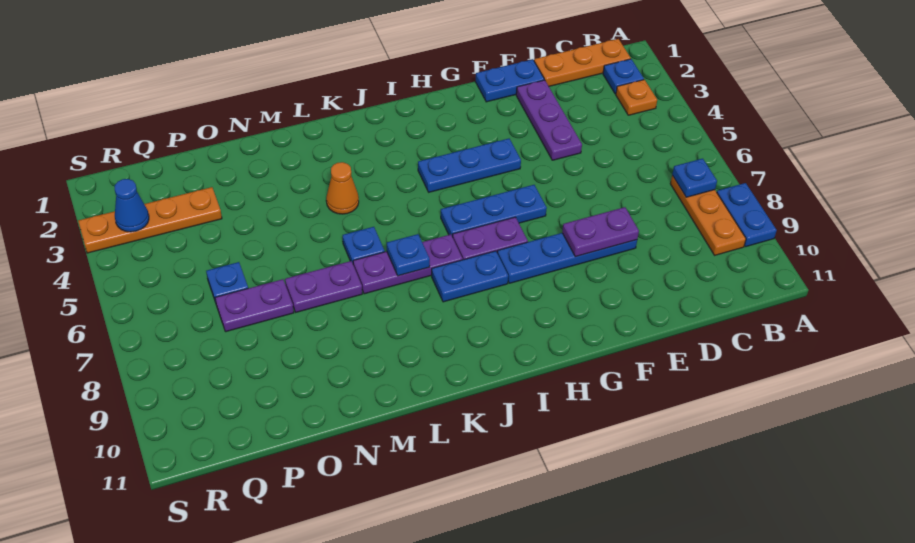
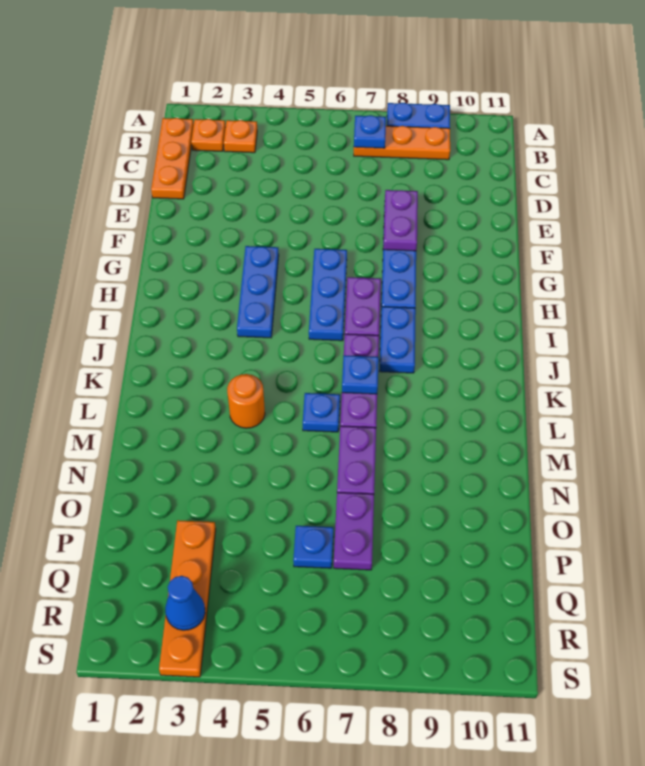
blue 1x1 plate [603,59,644,94] -> orange 1x1 plate [191,119,226,151]
blue 1x2 plate [475,59,544,102] -> none
purple 1x3 plate [516,80,582,160] -> none
orange 1x1 cone [326,162,359,214] -> orange 1x1 round brick [227,374,265,428]

